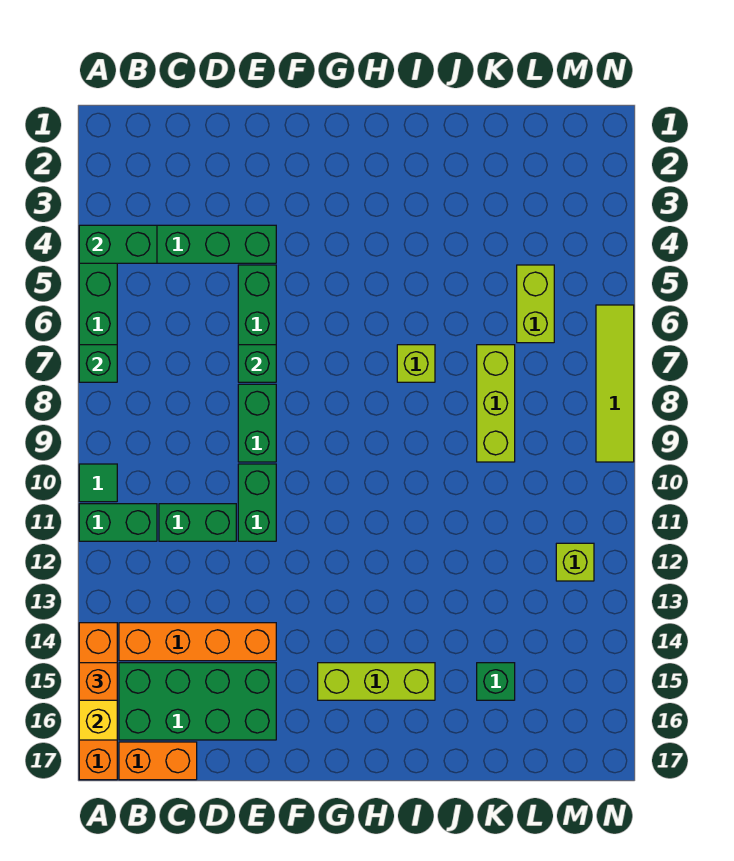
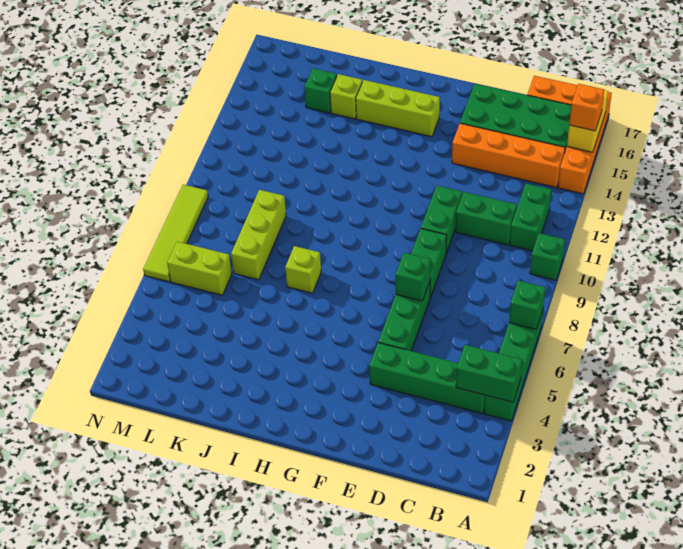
green 1x1 tile [79,464,117,502] -> green 1x1 brick [530,233,565,280]
green 1x2 brick [79,504,157,541] -> green 1x2 brick turned to [510,183,551,251]
lime 1x2 brick [517,265,554,343] -> lime 1x2 brick turned to [167,242,232,295]
lime 1x1 brick [556,543,594,581] -> lime 1x1 brick moved to [330,74,362,119]

